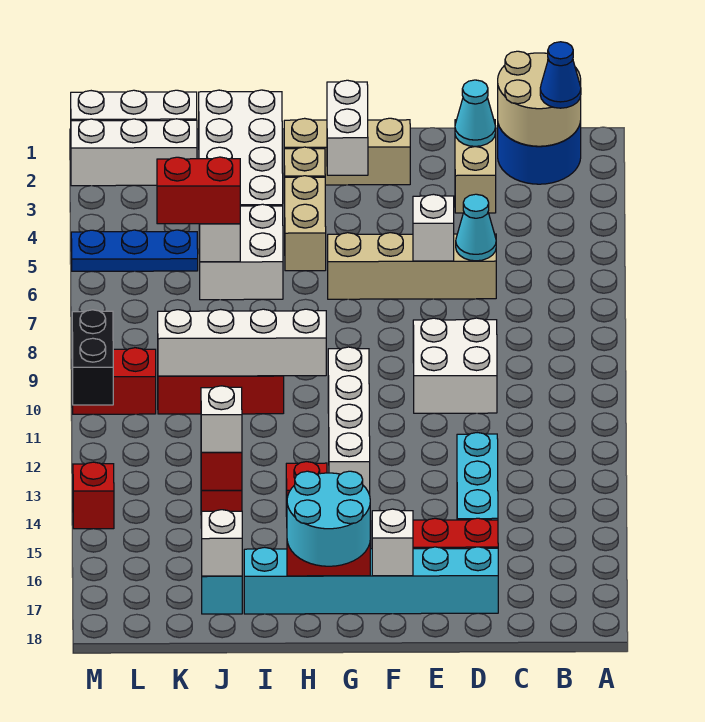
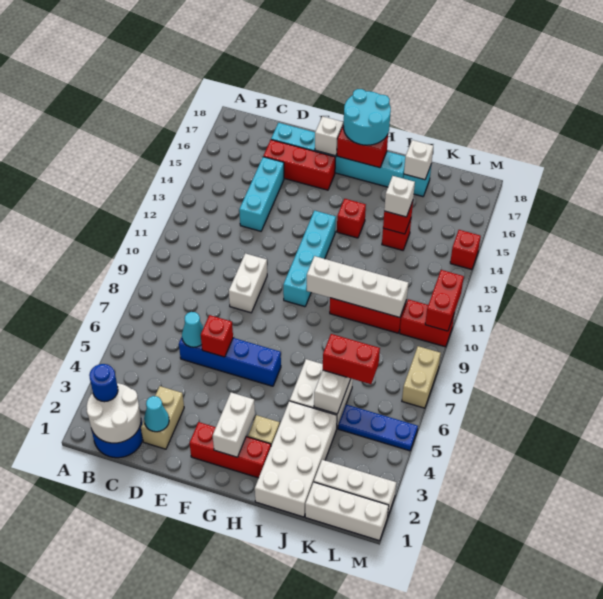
tan 2x2 round brick [498,51,581,146] -> white 2x2 round brick [87,383,141,443]
blue 1x1 cone [540,42,581,108] -> blue 1x1 round brick [89,364,118,402]
tan 1x4 brick [328,233,496,299] -> blue 1x4 brick [179,337,281,386]
white 2x2 brick [413,318,497,413] -> white 1x2 brick [229,253,267,313]
white 1x1 brick [413,194,454,261] -> red 1x1 brick [201,315,233,357]
tan 1x3 brick [284,118,410,185] -> red 1x3 brick [190,422,271,478]
white 1x4 brick [328,347,370,495] -> cyan 1x4 brick [283,211,336,307]
tan 1x2 brick [285,176,326,271] -> tan 1x2 brick moved to [402,346,441,408]
black 1x2 brick [72,310,113,405] -> red 1x2 brick [425,270,464,331]

